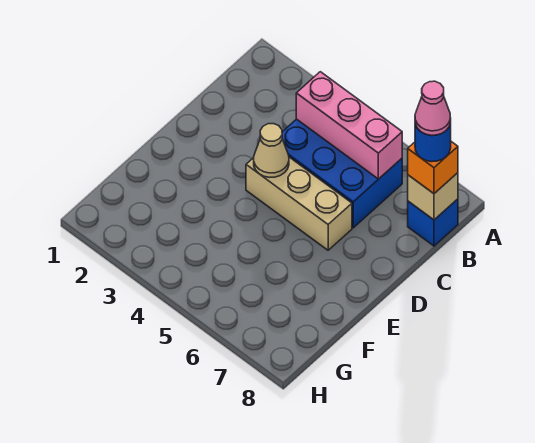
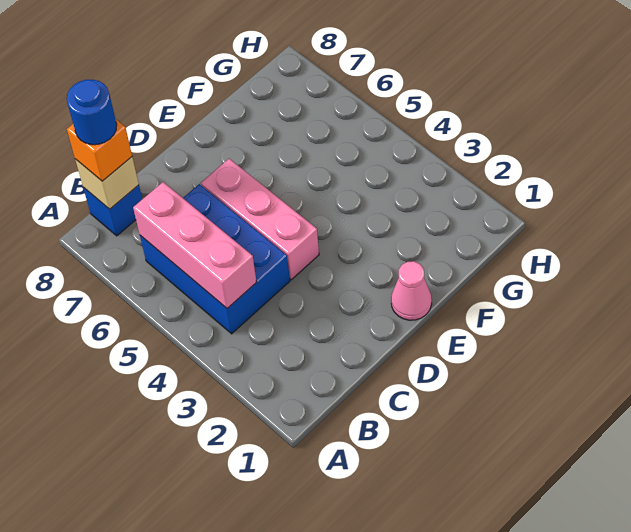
pink 1x1 cone [415,81,451,135] -> pink 1x1 cone moved to [391,261,432,320]
tan 1x3 brick [246,157,352,250] -> pink 1x3 brick [201,159,319,280]
tan 1x1 cone [254,124,289,177] -> none

